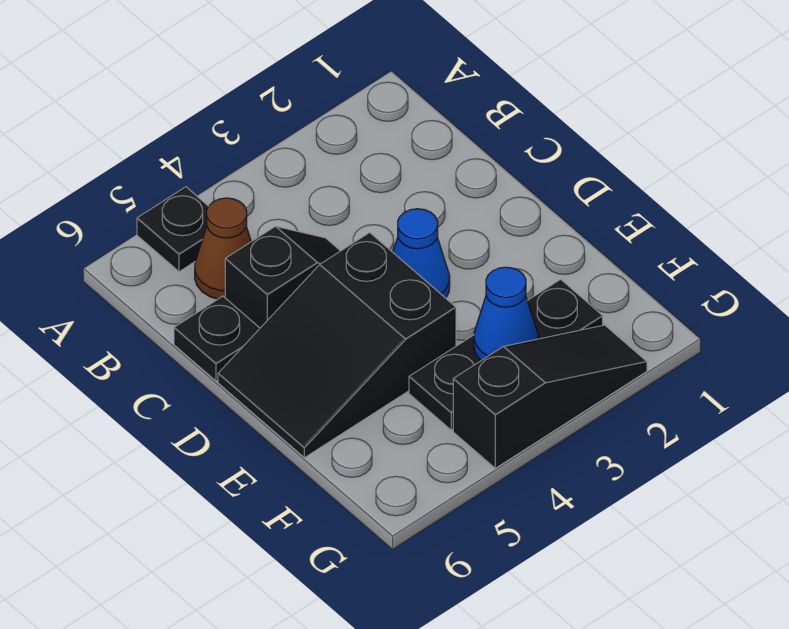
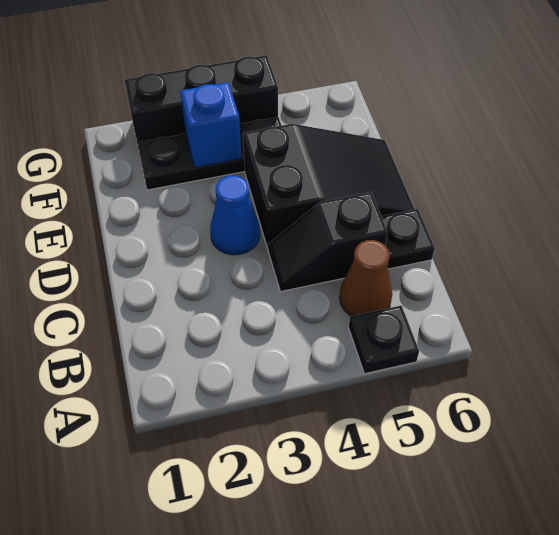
blue 1x1 cone [474,267,538,360] -> blue 1x1 brick [180,82,241,167]
black 1x3 slope [453,325,647,468] -> black 1x3 brick [124,55,278,143]

